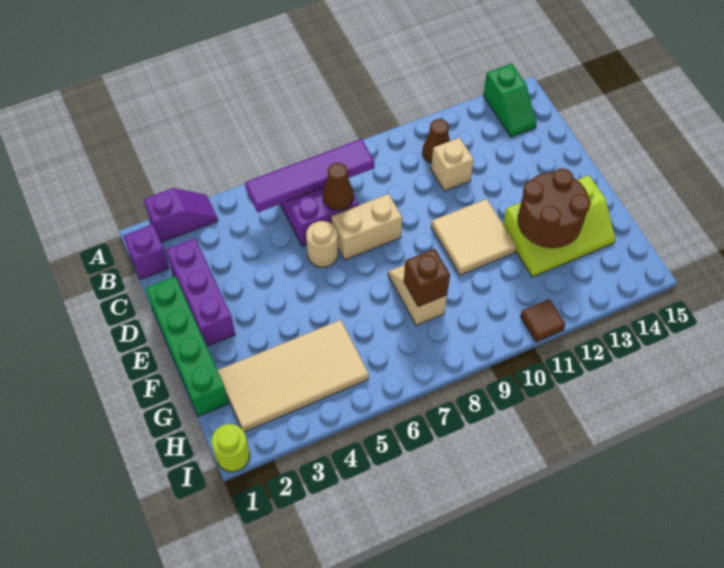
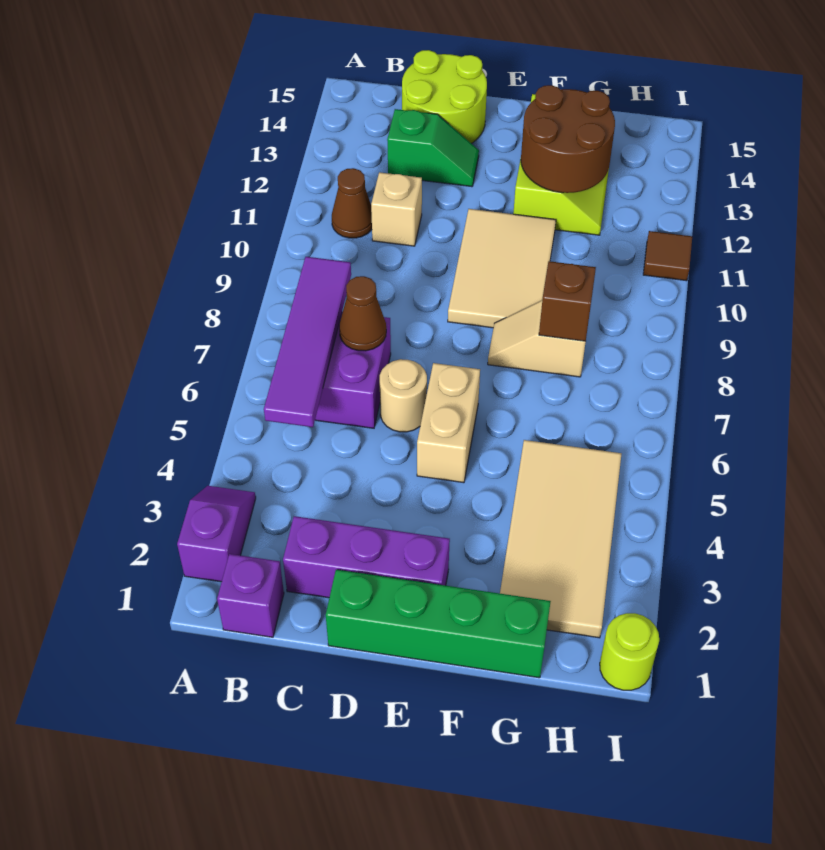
green 1x2 slope [483,64,537,137] -> green 1x2 slope moved to [387,109,479,187]
none -> lime 2x2 round brick [402,50,487,143]
tan 1x2 brick [331,194,402,260] -> tan 1x2 brick moved to [417,363,480,483]
tan 2x2 tile [431,199,517,275] -> tan 2x3 tile [448,209,556,328]

